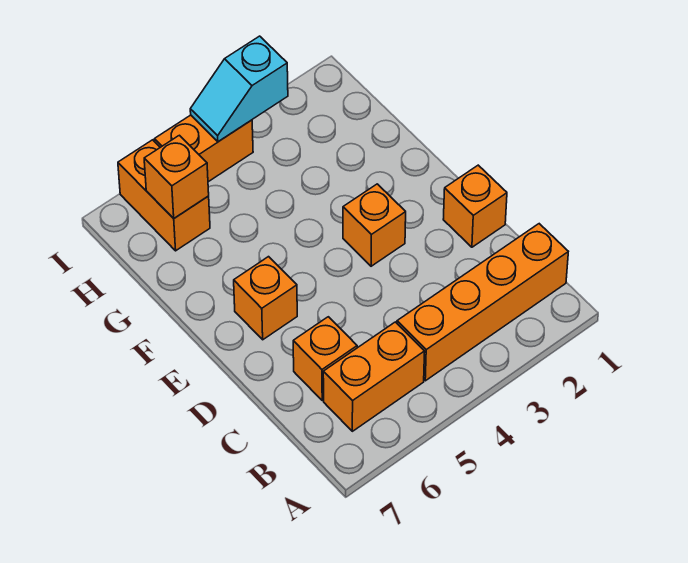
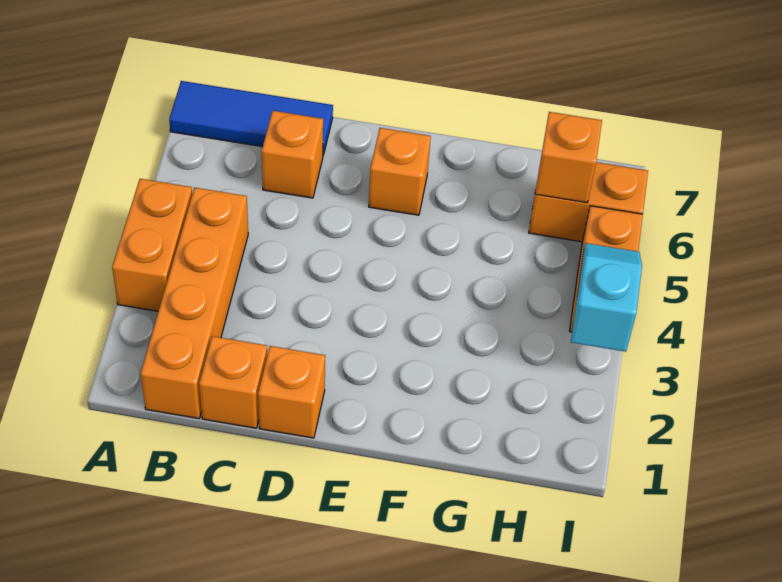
none -> blue 1x3 tile [169,81,333,155]
orange 1x2 brick [323,322,425,431] -> orange 1x2 brick moved to [112,179,192,311]
orange 1x1 brick [343,184,406,266] -> orange 1x1 brick moved to [199,336,267,428]

